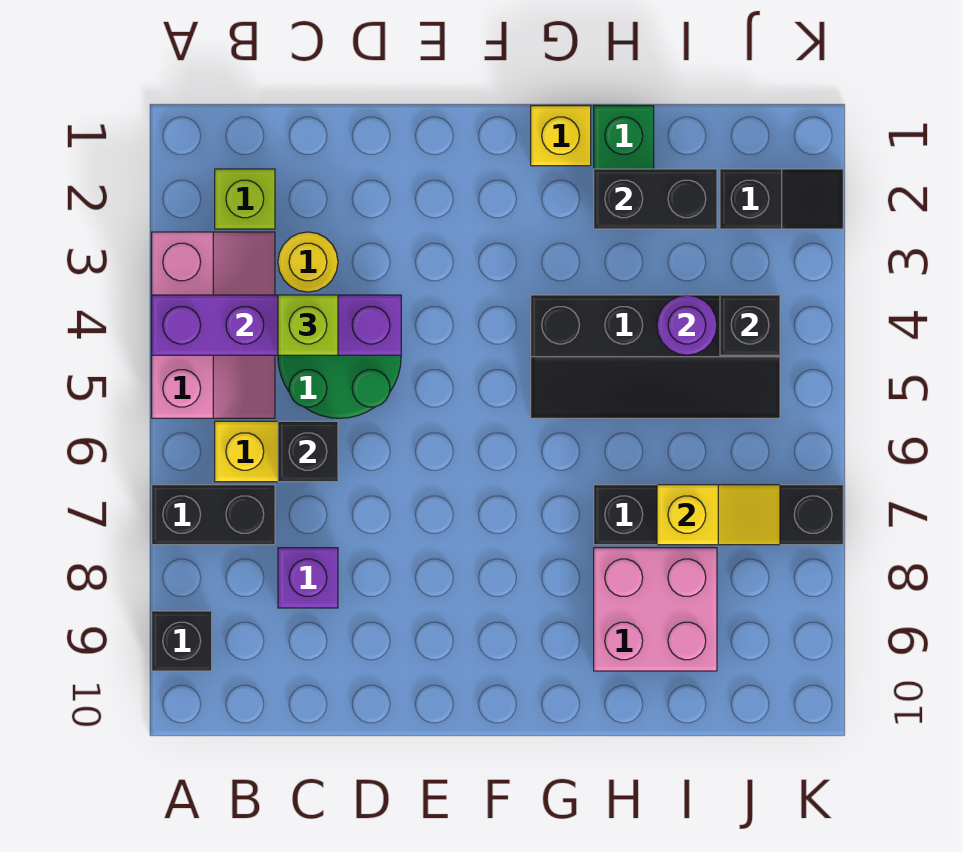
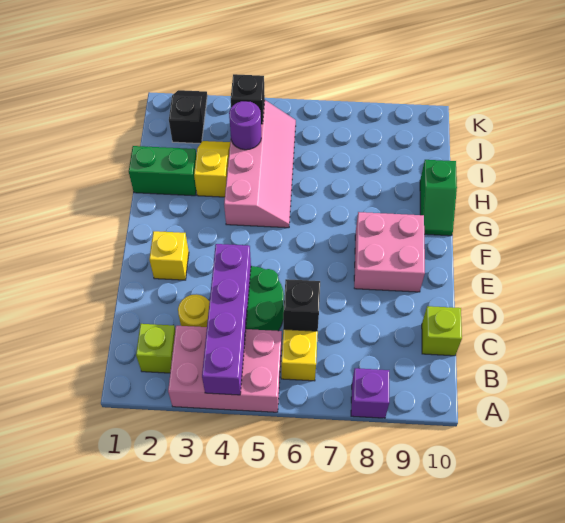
pink 2x3 slope [152,232,275,418] -> pink 2x3 brick [168,326,282,412]
black 1x2 brick [152,485,275,545] -> none
black 1x1 brick [152,611,212,671] -> none
lime 1x1 brick [278,295,338,355] -> lime 1x1 brick moved to [422,306,462,356]
purple 1x1 brick [278,548,338,608] -> purple 1x1 brick moved to [351,368,389,418]
yellow 1x1 brick [531,106,591,166] -> yellow 1x1 brick moved to [149,231,189,280]
black 2x4 slope [531,295,780,418] -> pink 2x4 slope [224,100,296,228]
none -> green 1x2 slope [420,160,457,236]
black 1x2 brick [594,169,717,229] -> none
black 1x4 brick [594,485,843,545] -> none
pink 2x2 brick [594,548,717,671] -> pink 2x2 brick moved to [354,212,425,292]
yellow 1x2 slope [657,485,780,545] -> yellow 1x2 slope moved to [194,141,230,197]

